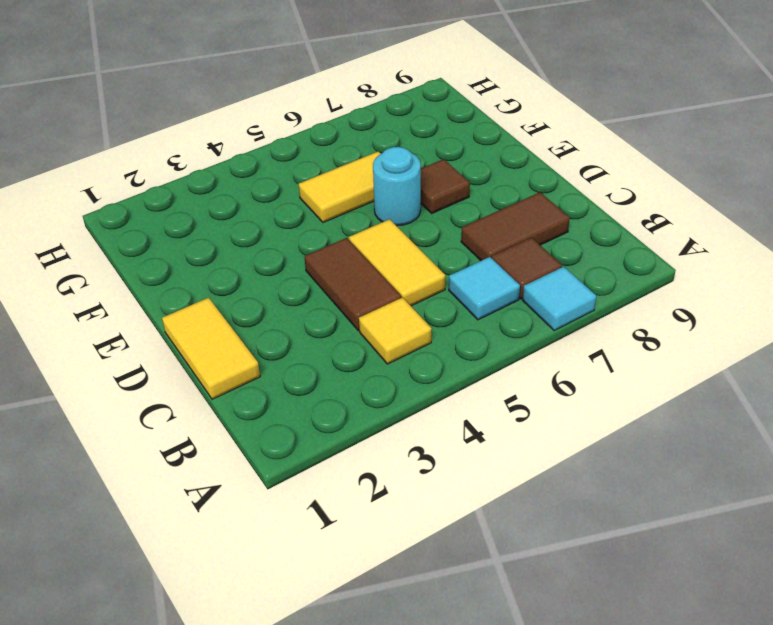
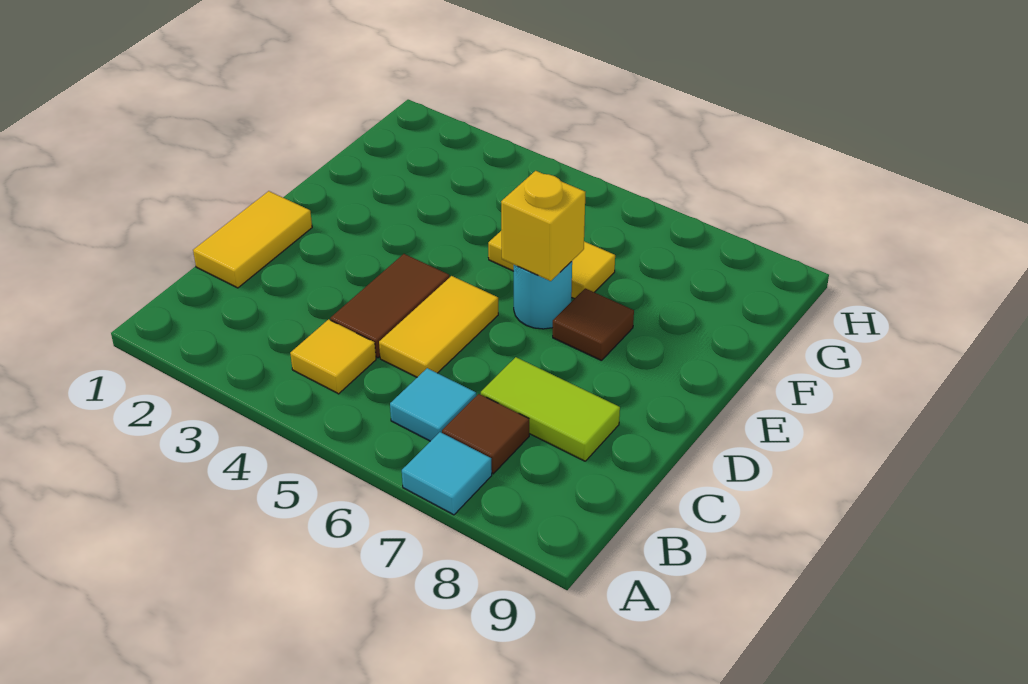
brown 1x2 tile [461,192,570,261] -> lime 1x2 tile [481,357,620,461]
none -> yellow 1x1 brick [501,171,585,281]

